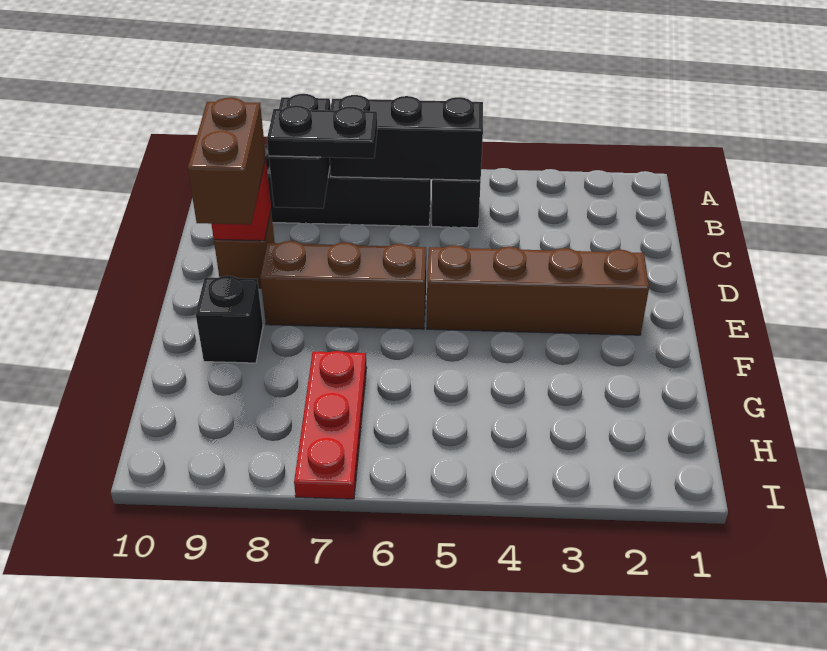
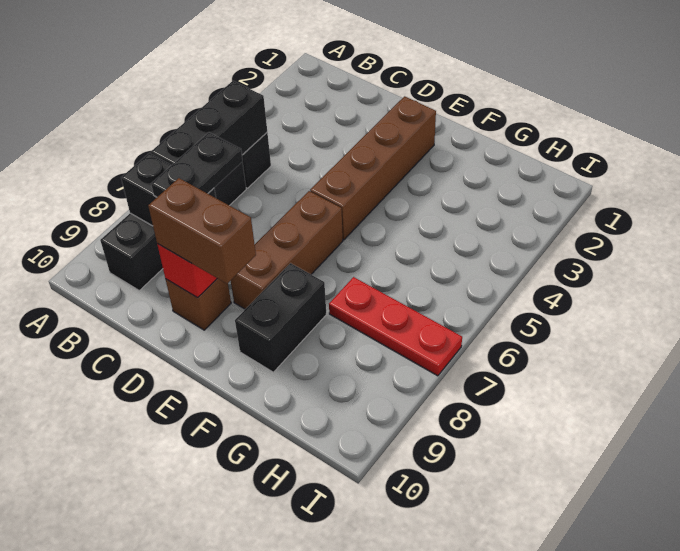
black 1x1 brick [196,276,263,363] -> black 1x2 brick [235,263,326,372]

